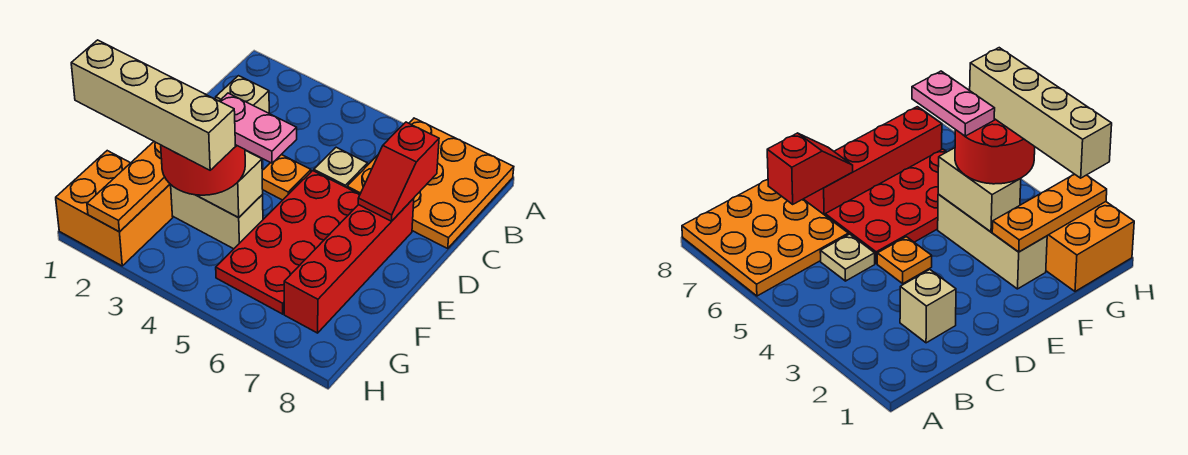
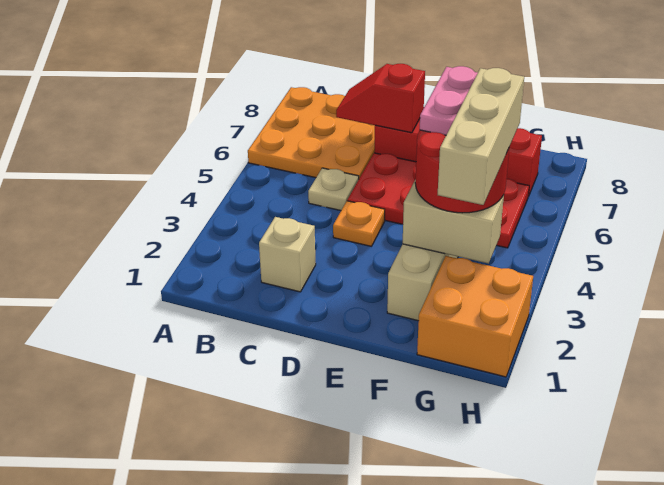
red 1x2 slope [358,122,439,221] -> red 1x2 slope turned to [336,64,425,133]
orange 1x3 plate [87,142,170,232] -> none
tan 1x2 brick [196,150,263,218] -> tan 1x2 brick turned to [403,180,504,264]
tan 1x4 brick [71,40,235,170] -> tan 1x3 brick [438,68,524,205]

